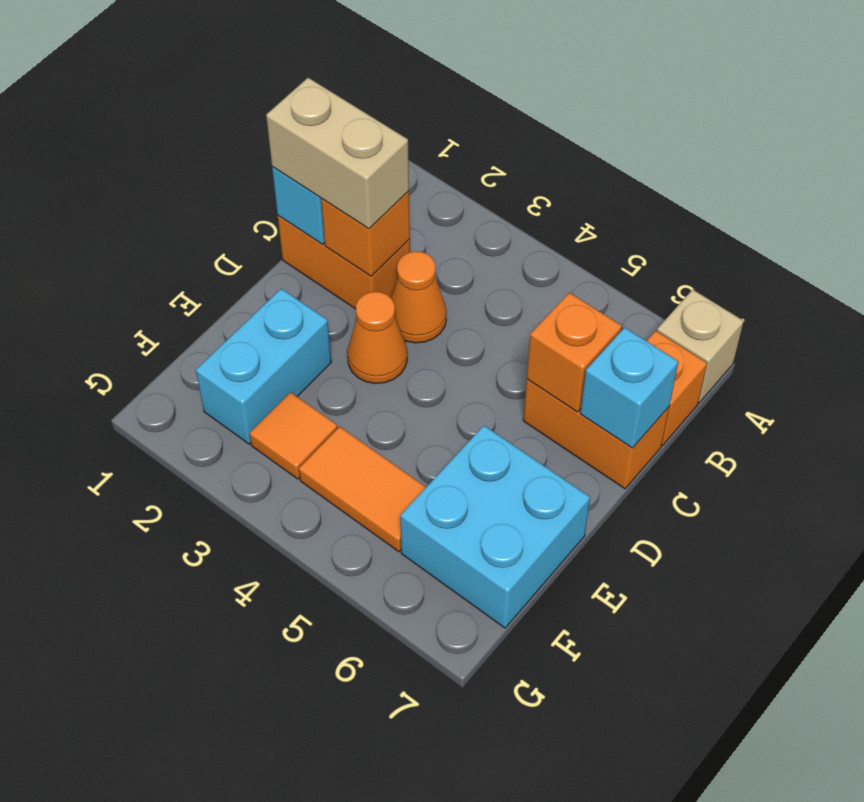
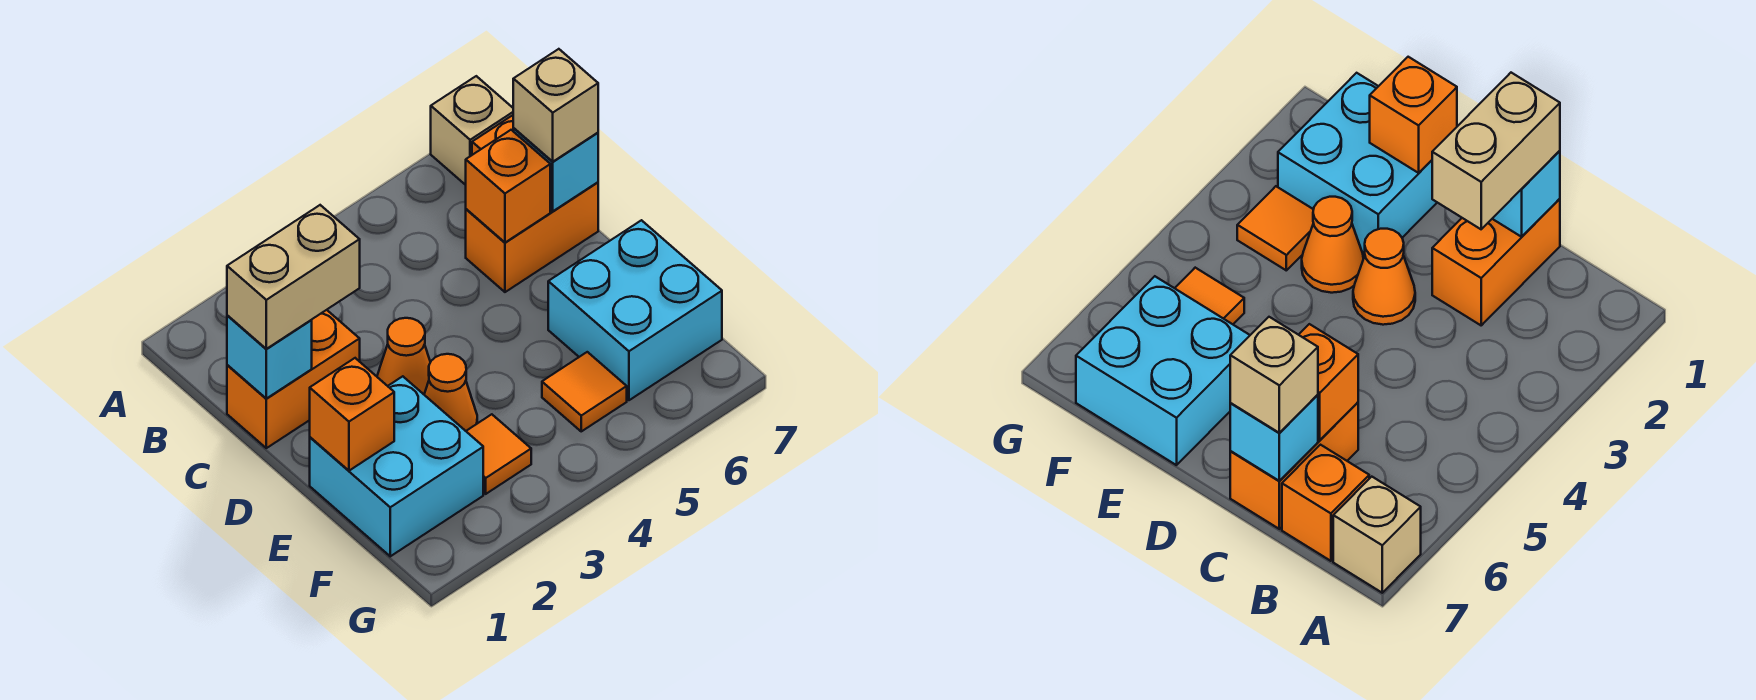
orange 1x1 brick [321,191,410,276] -> orange 1x1 brick moved to [310,358,394,471]
orange 1x1 cone [391,251,446,343] -> orange 1x1 cone moved to [424,354,477,431]
none -> tan 1x1 brick [513,49,598,162]
cyan 1x2 brick [196,289,331,444] -> cyan 2x2 brick [310,376,483,556]
orange 1x2 tile [299,427,426,552] -> orange 1x1 tile [542,352,627,431]

